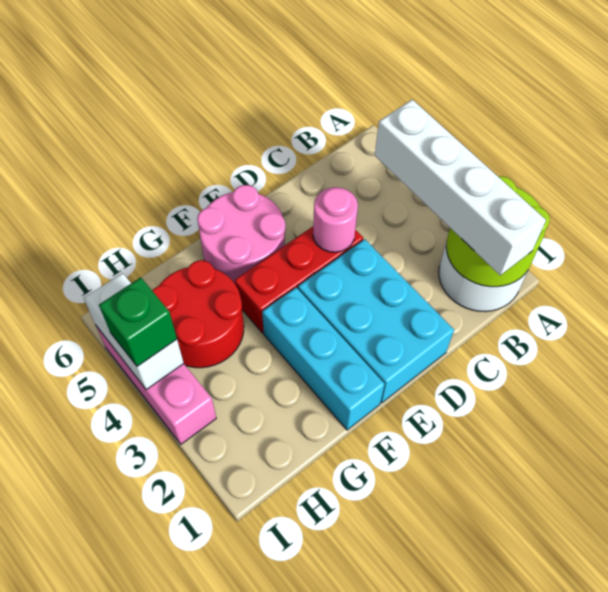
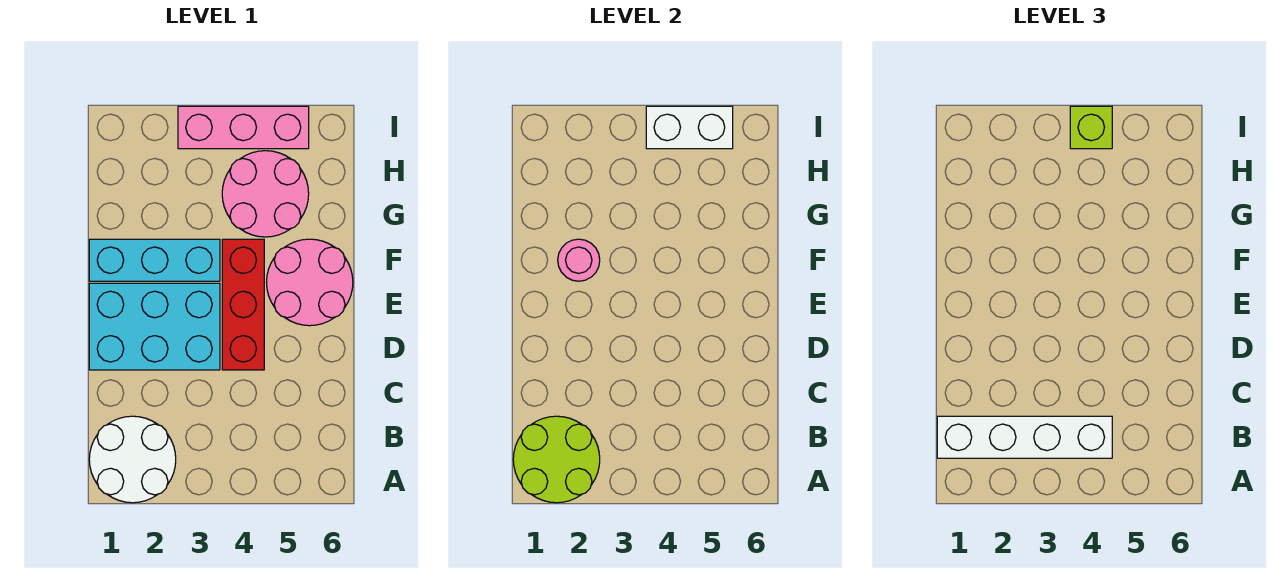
pink 1x1 round brick [313,187,358,252] -> pink 1x1 round brick moved to [558,239,600,281]
red 2x2 round brick [152,260,244,368] -> pink 2x2 round brick [222,151,309,237]
green 1x1 brick [99,277,177,366] -> lime 1x1 brick [1070,106,1112,149]

